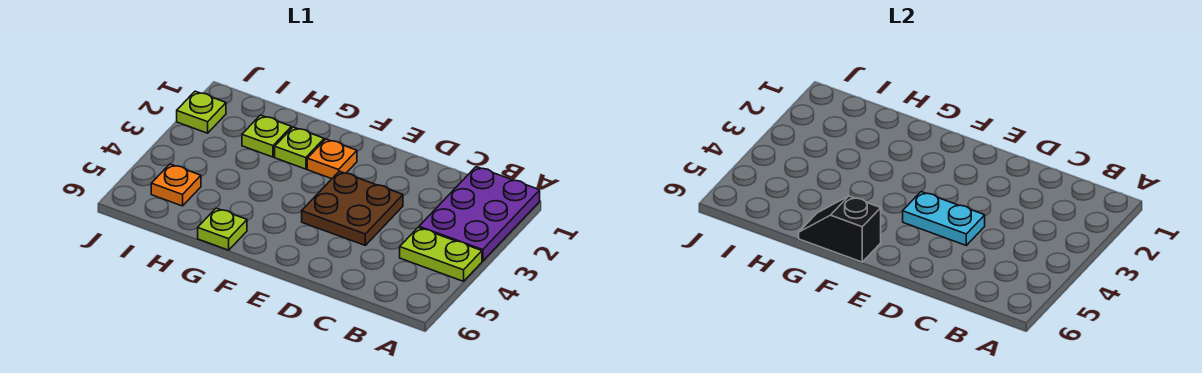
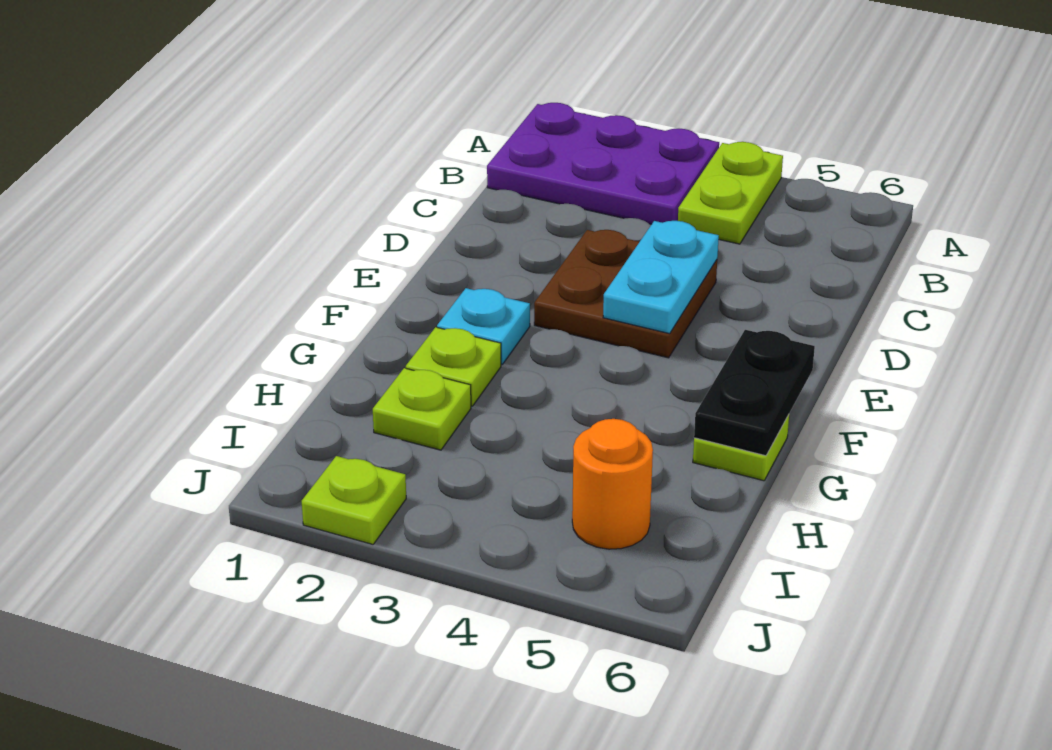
orange 1x1 plate [307,139,357,179] -> cyan 1x1 plate [437,288,530,365]
black 1x2 slope [799,196,881,262] -> black 1x2 plate [694,330,815,456]
orange 1x1 plate [151,164,201,206] -> orange 1x1 round brick [572,419,653,549]

